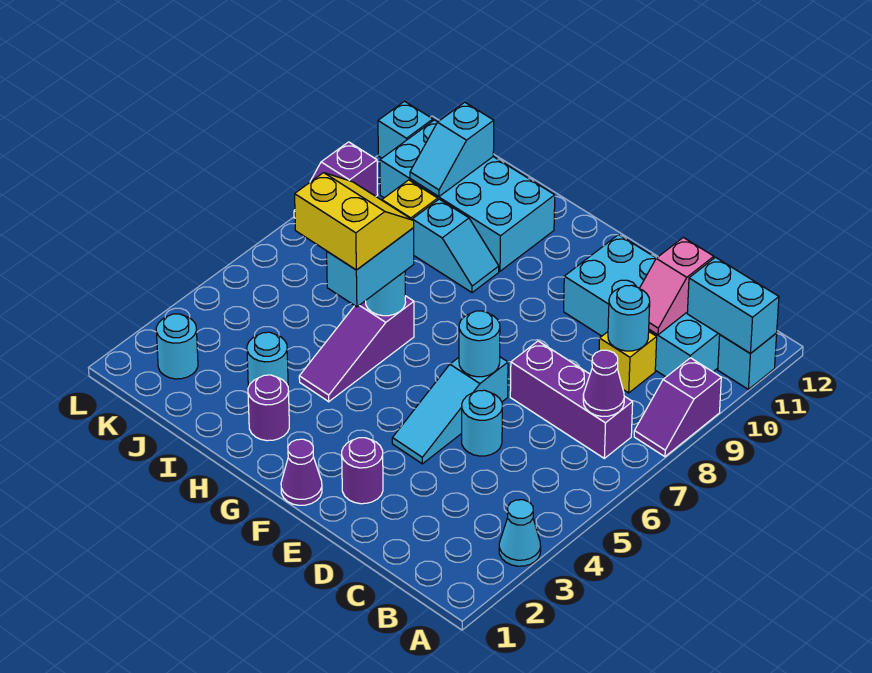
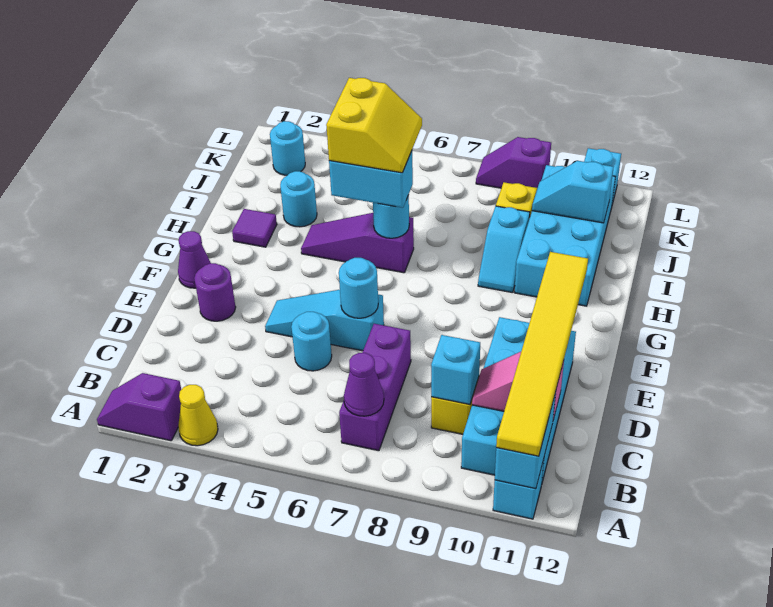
cyan 1x1 cone [499,500,541,566] -> yellow 1x1 cone [178,385,218,446]
purple 1x2 slope [634,358,721,457] -> purple 1x2 slope moved to [97,373,181,441]
none -> yellow 1x6 tile [496,252,588,456]
cyan 1x1 round brick [608,285,650,351] -> cyan 1x1 brick [431,335,480,405]
purple 1x1 round brick [248,375,289,441] -> purple 1x1 tile [232,209,277,247]

